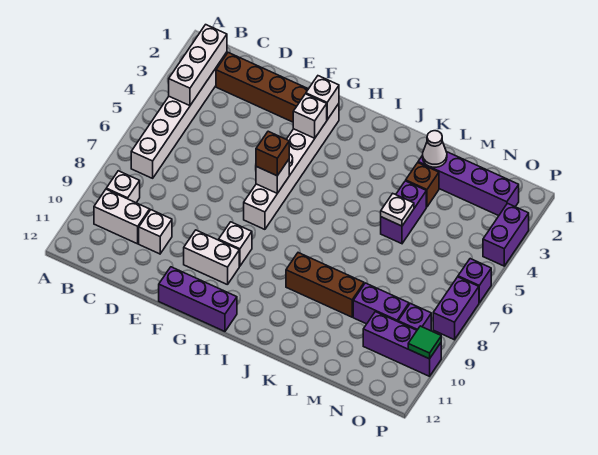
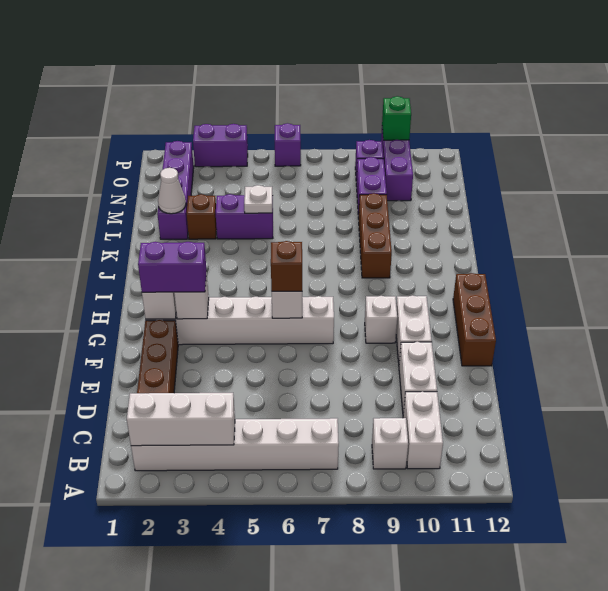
white 1x1 brick [139,210,172,254] -> white 1x2 brick [399,342,437,412]
purple 1x3 brick [159,267,237,331] -> brown 1x3 brick [453,273,496,366]
purple 1x2 brick [433,277,479,340] -> purple 1x2 brick moved to [138,242,207,292]
green 1x1 tile [408,326,441,359] -> green 1x1 brick [382,96,411,140]

